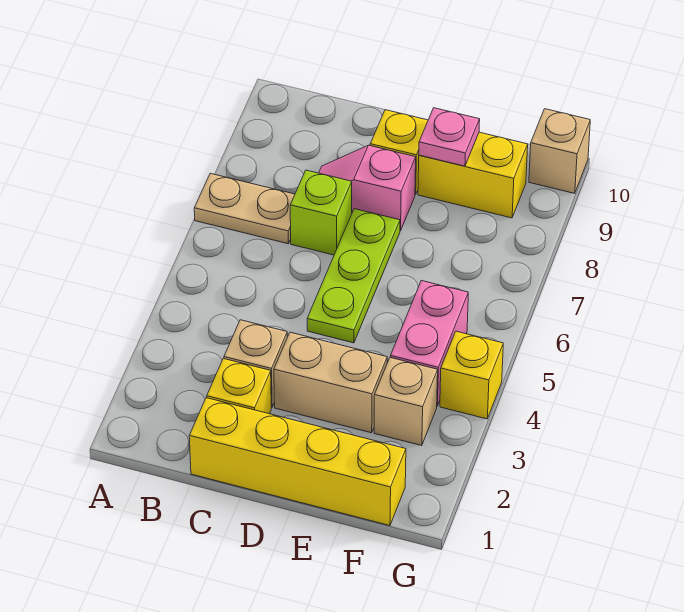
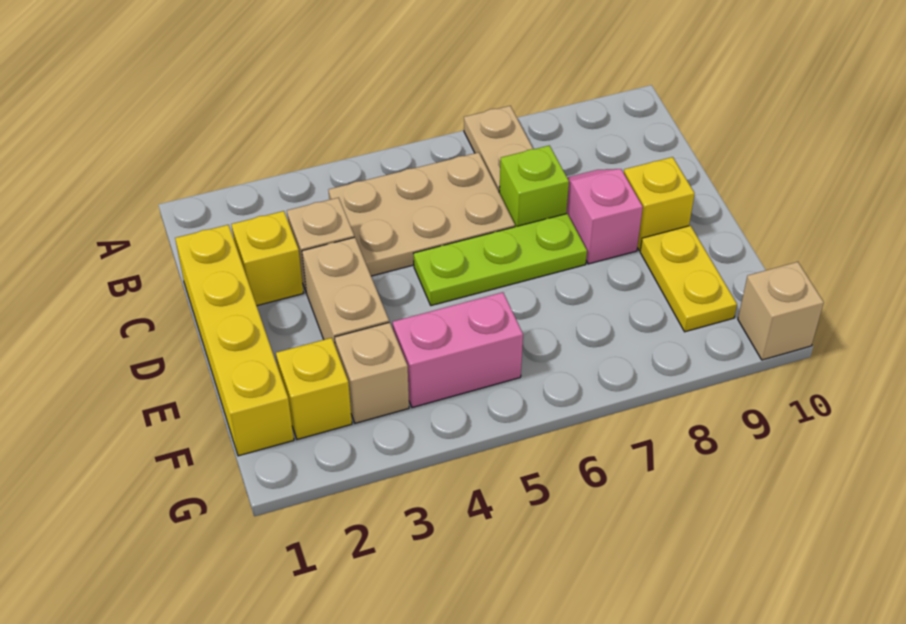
none -> tan 2x3 plate [329,152,515,276]
yellow 1x2 brick [418,132,528,218] -> yellow 1x2 plate [640,226,737,332]
pink 1x1 plate [419,108,480,166] -> none
yellow 1x1 brick [440,331,503,419] -> yellow 1x1 brick moved to [276,338,352,439]

